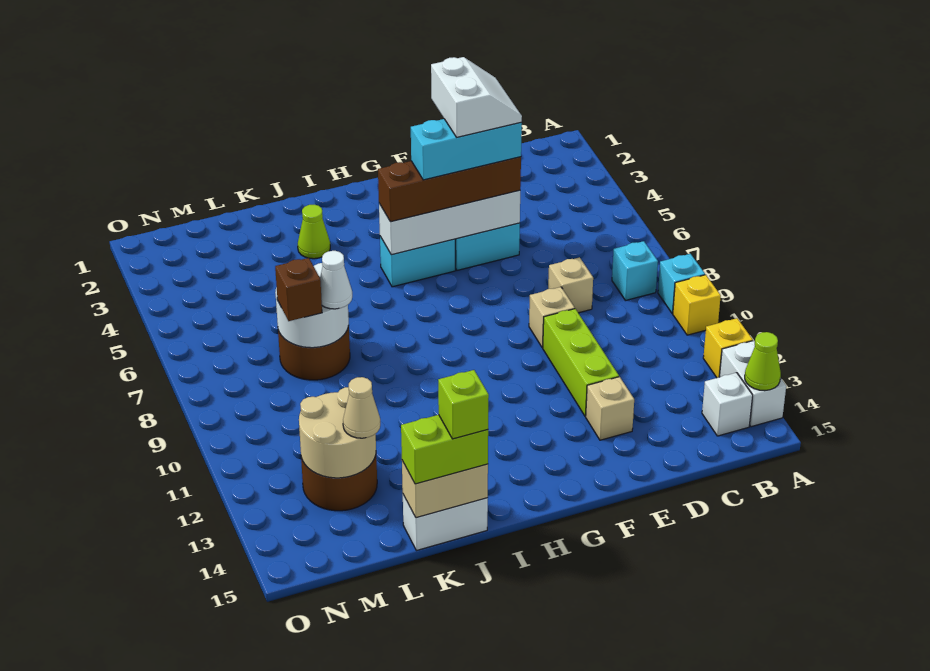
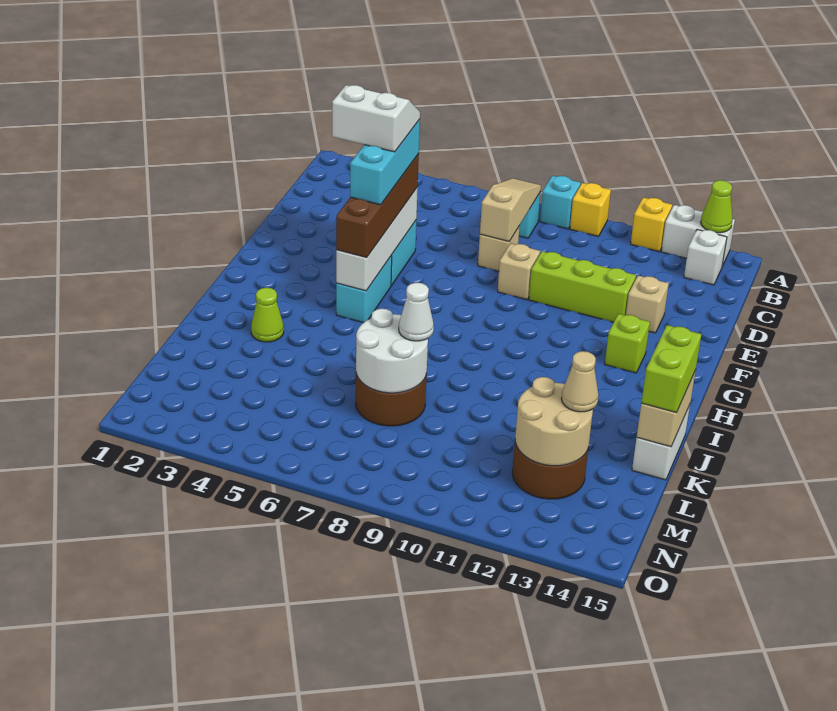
none -> tan 1x3 slope [480,178,541,241]
lime 1x1 brick [438,370,489,439] -> lime 1x1 brick moved to [605,314,650,373]
brown 1x1 brick [275,258,322,321] -> none

